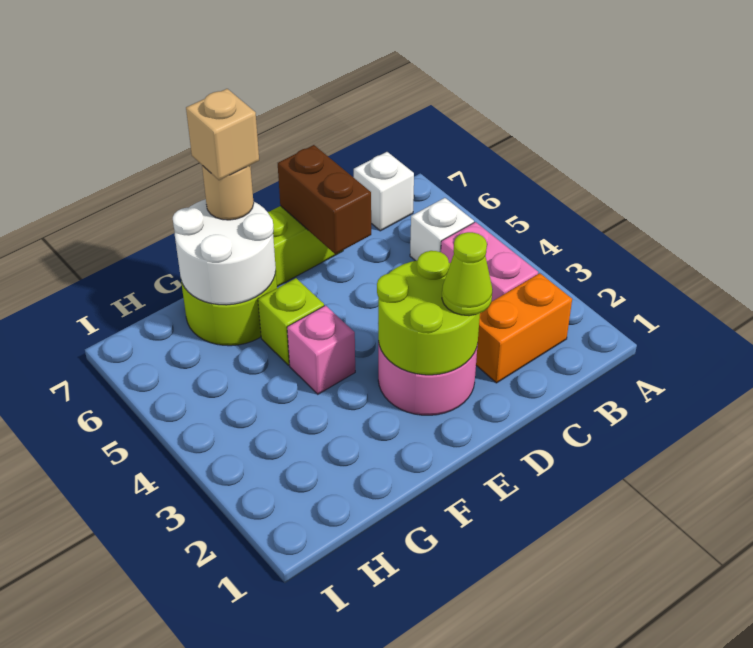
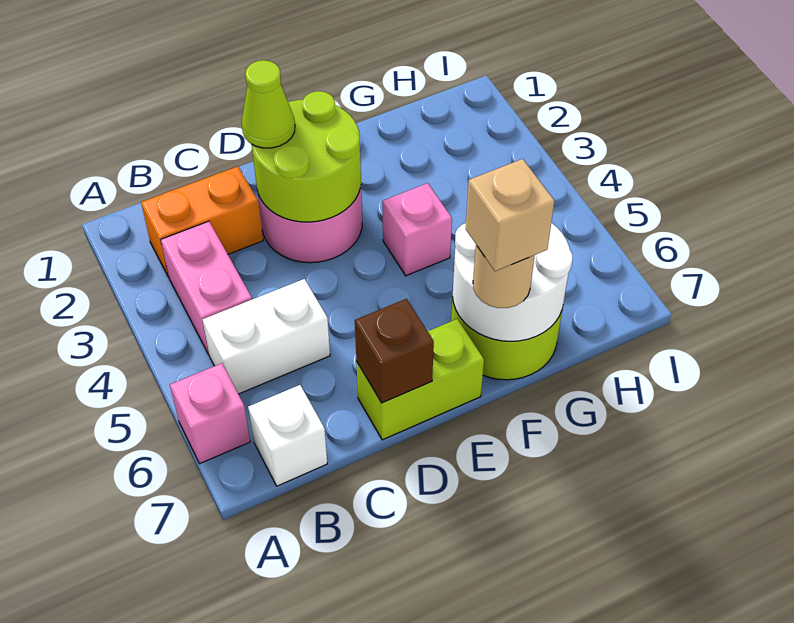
none -> pink 1x1 brick [170,363,250,464]
white 1x1 brick [410,198,474,261] -> white 1x2 brick [202,279,330,394]
brown 1x2 brick [278,145,371,254] -> brown 1x1 brick [355,299,434,403]
lime 1x1 brick [258,278,324,365] -> none

